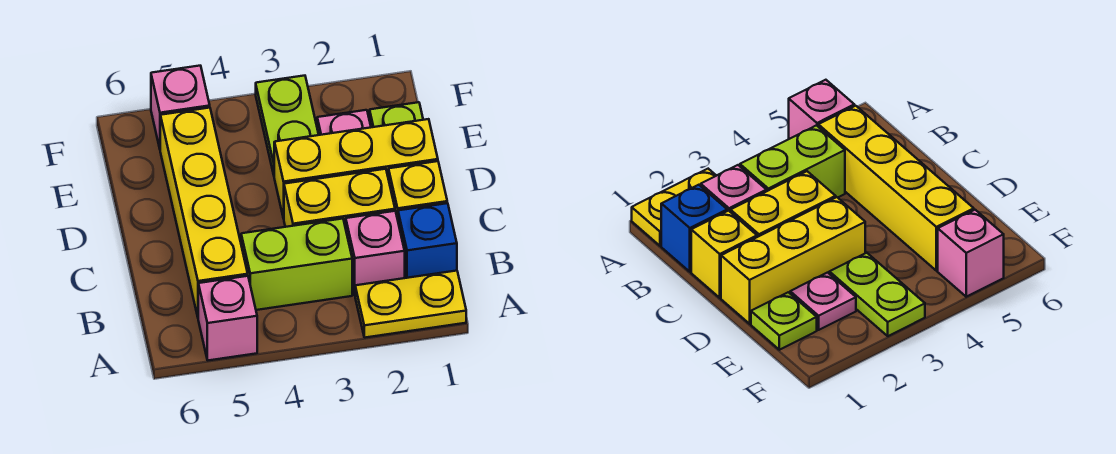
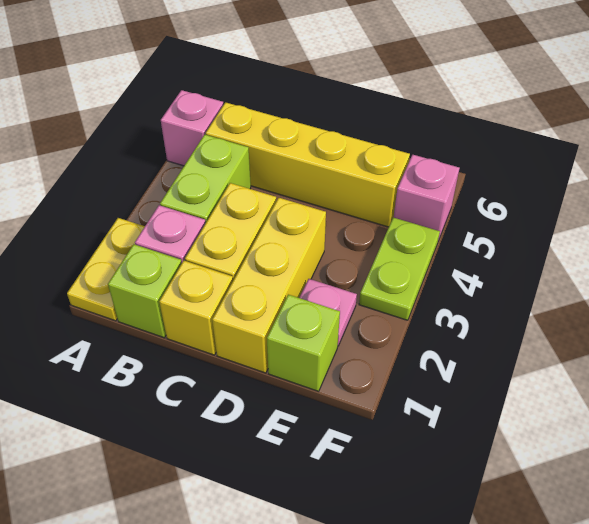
blue 1x1 brick [398,203,457,278] -> lime 1x1 brick [108,244,182,338]
lime 1x1 plate [370,102,423,127] -> lime 1x1 brick [267,295,340,391]
lime 1x2 plate [256,76,319,175] -> lime 1x2 plate turned to [359,217,440,320]

